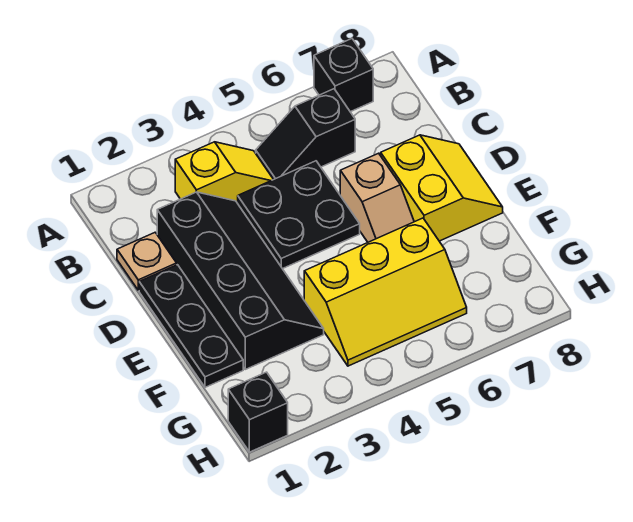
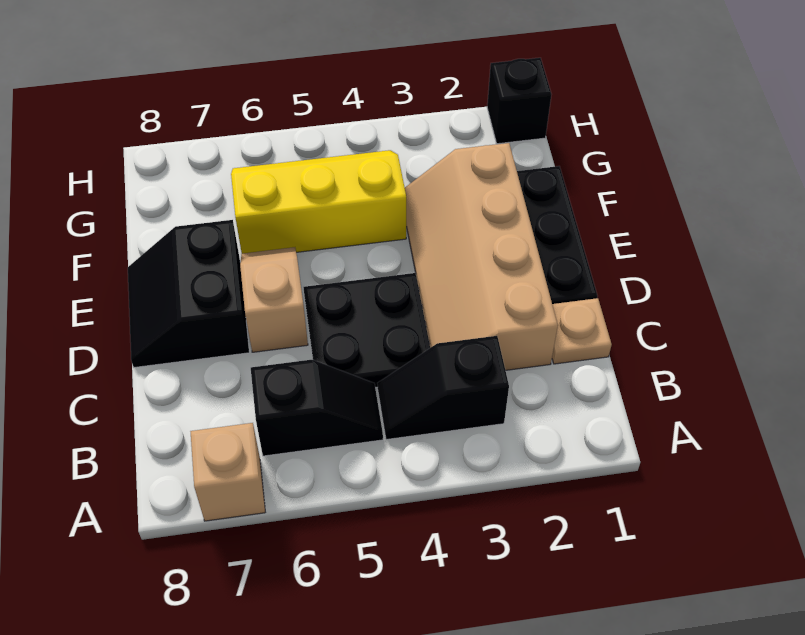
black 1x1 brick [314,39,373,112] -> tan 1x1 brick [190,423,265,521]
yellow 1x2 slope [175,142,274,203] -> black 1x2 slope [377,336,509,440]
black 2x4 slope [157,192,324,369] -> tan 2x4 slope [405,143,558,370]
yellow 2x2 slope [381,135,503,241] -> black 2x2 slope [128,220,249,367]

